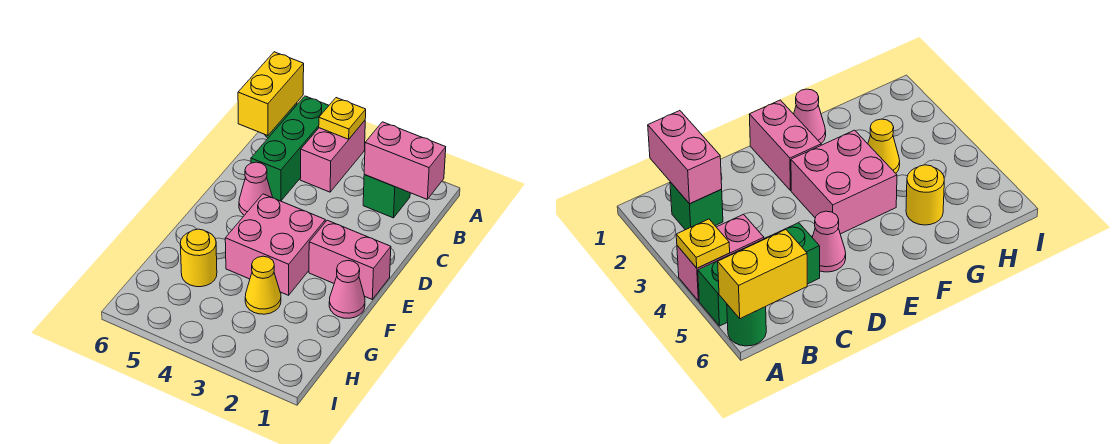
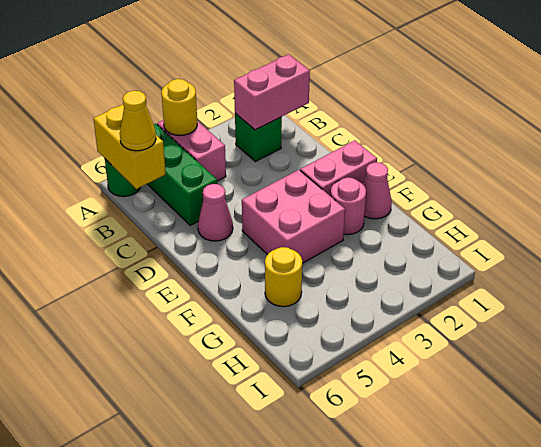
yellow 1x1 plate [319,98,366,139] -> yellow 1x1 round brick [161,79,197,136]
none -> pink 1x1 round brick [331,177,366,235]
yellow 1x1 cone [245,256,281,314] -> yellow 1x1 cone moved to [120,91,156,151]

